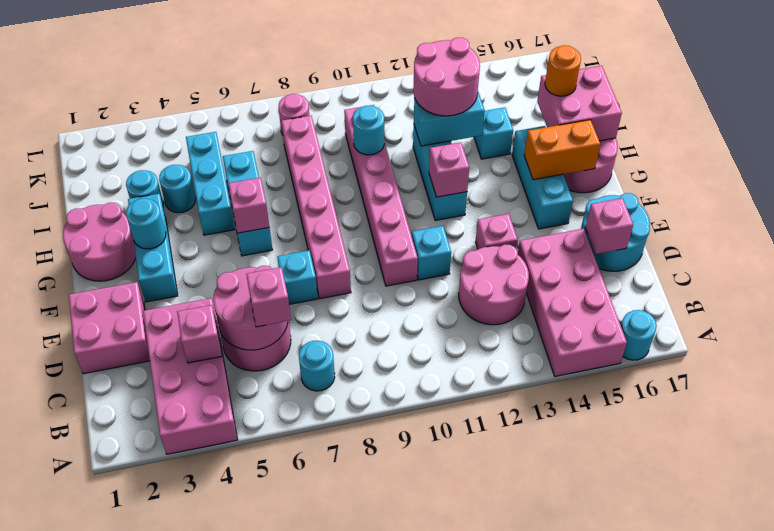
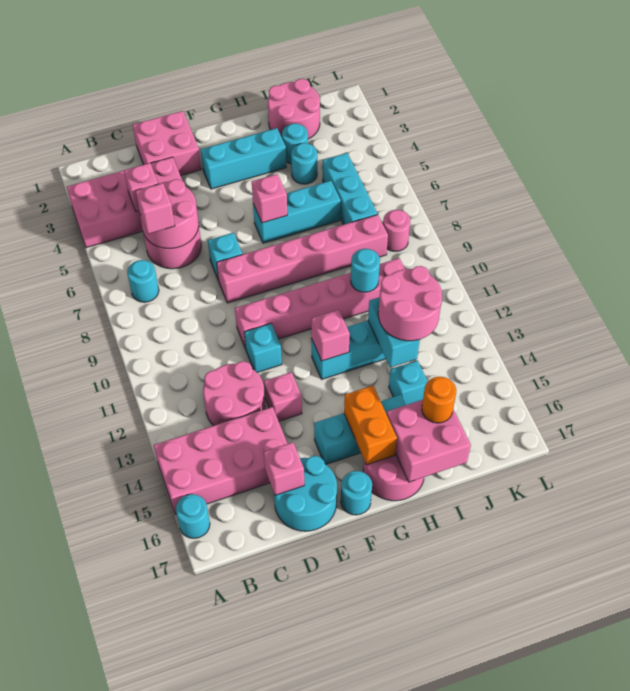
pink 2x2 round brick [63,203,136,281] -> pink 2x2 round brick moved to [268,79,320,139]
cyan 1x1 round brick [126,198,166,249] -> cyan 1x1 round brick moved to [341,471,372,515]
cyan 1x3 brick [186,132,235,235] -> cyan 1x3 brick turned to [323,153,377,225]

